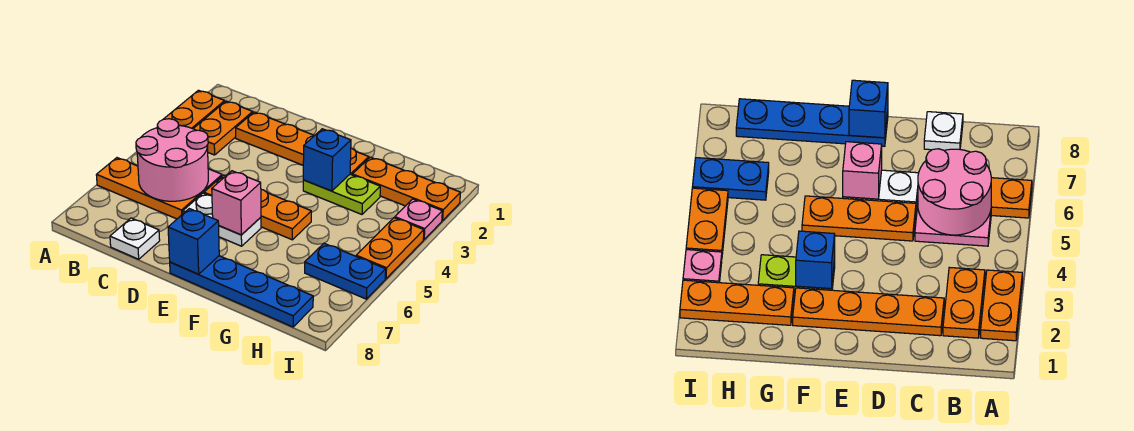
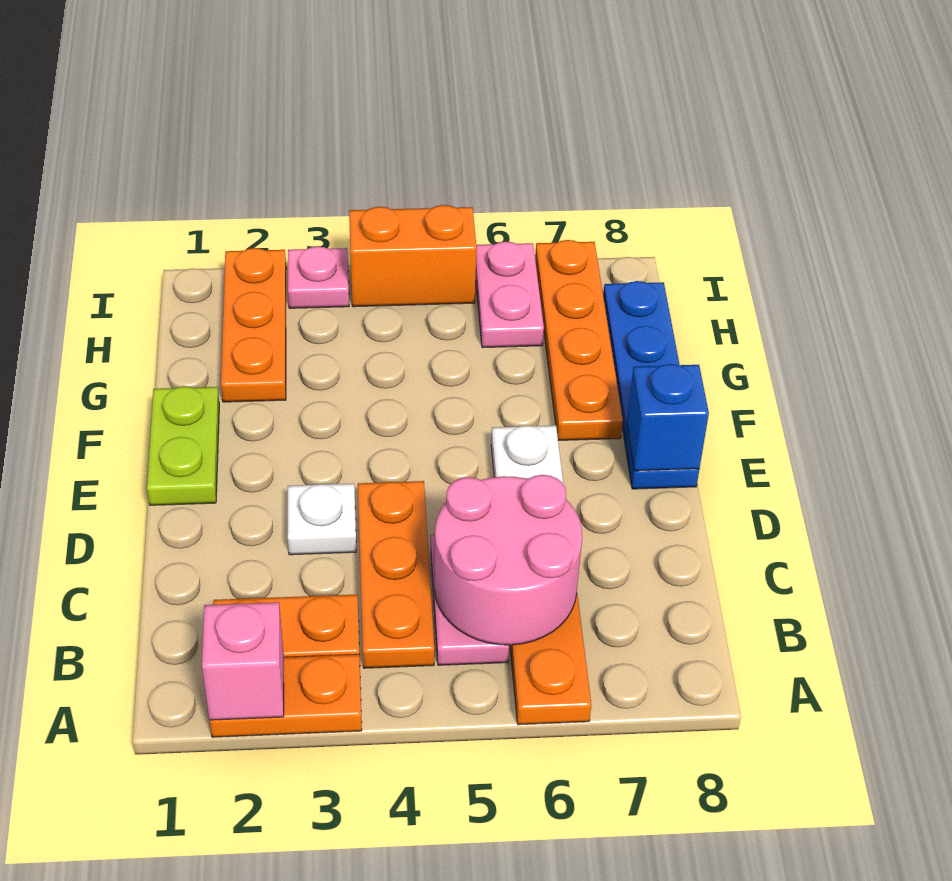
orange 1x4 plate [236,112,369,175] -> orange 1x4 plate moved to [535,240,623,440]
white 1x1 plate [110,218,160,259] -> white 1x1 plate moved to [288,483,356,555]
orange 1x3 plate [204,175,311,240] -> orange 1x3 plate moved to [358,481,434,668]
pink 1x1 brick [212,171,261,235] -> pink 1x1 brick moved to [202,602,284,720]
lime 1x2 plate [303,174,380,214] -> lime 1x2 plate moved to [147,387,219,505]
blue 1x1 brick [303,129,351,191] -> none
blue 1x2 plate [305,243,386,299] -> pink 1x2 plate [476,242,544,348]
orange 1x2 plate [356,218,424,279] -> orange 1x2 brick [349,205,477,307]

